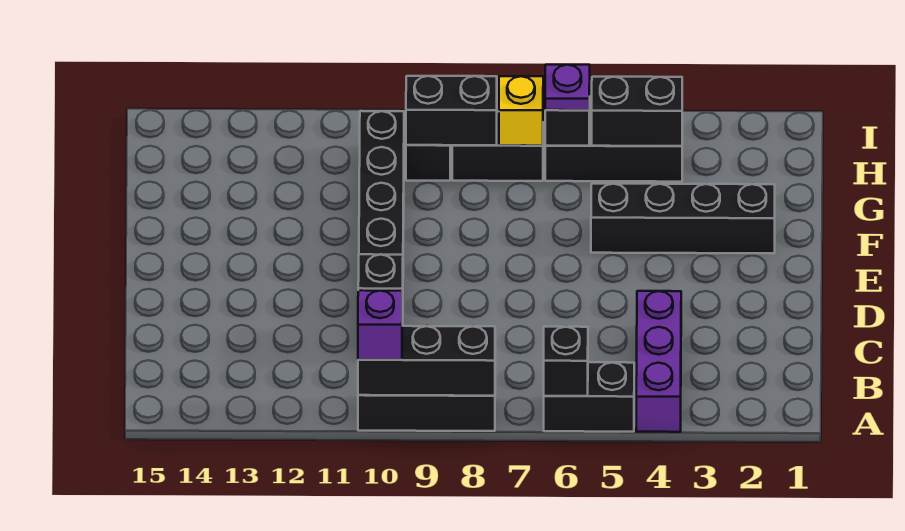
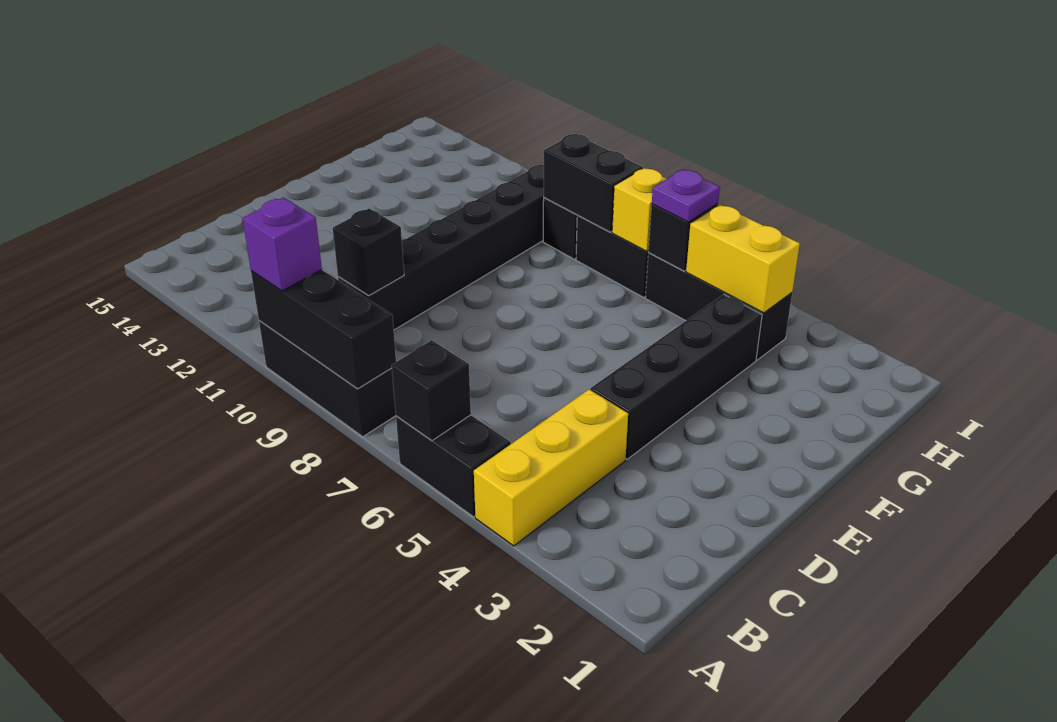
purple 1x3 brick [636,291,681,432] -> yellow 1x3 brick [474,389,628,546]
black 1x4 brick [591,184,775,253] -> black 1x4 brick turned to [591,294,762,459]
black 1x2 brick [592,77,682,146] -> yellow 1x2 brick [686,205,800,313]

